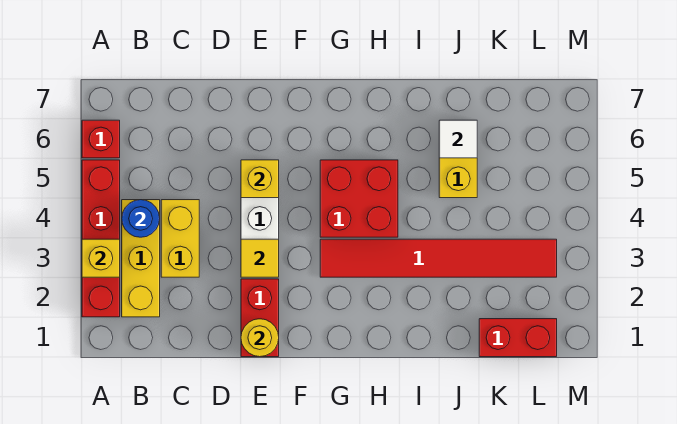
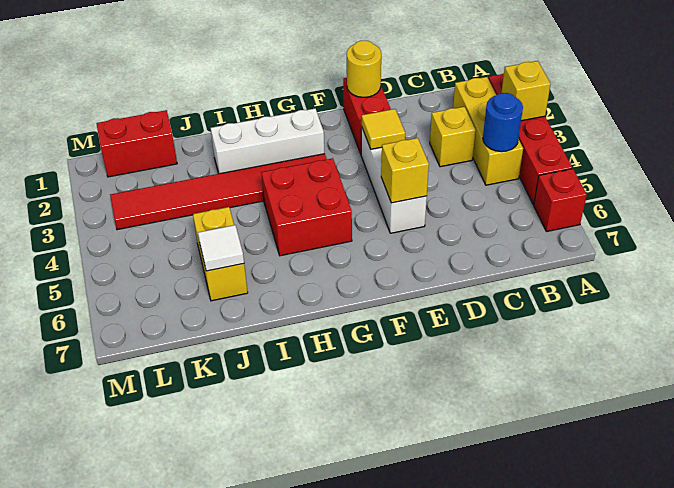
yellow 1x2 brick [161,200,199,277] -> yellow 1x1 brick [430,107,476,167]
none -> white 1x3 brick [211,109,324,174]

